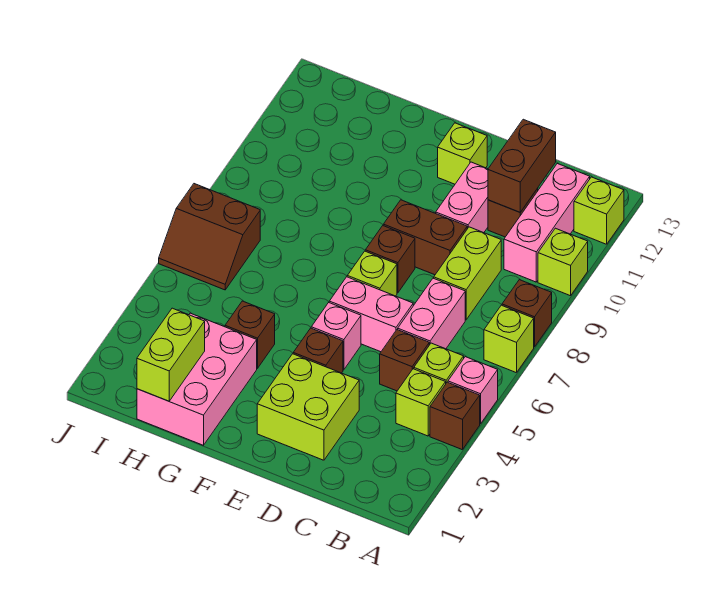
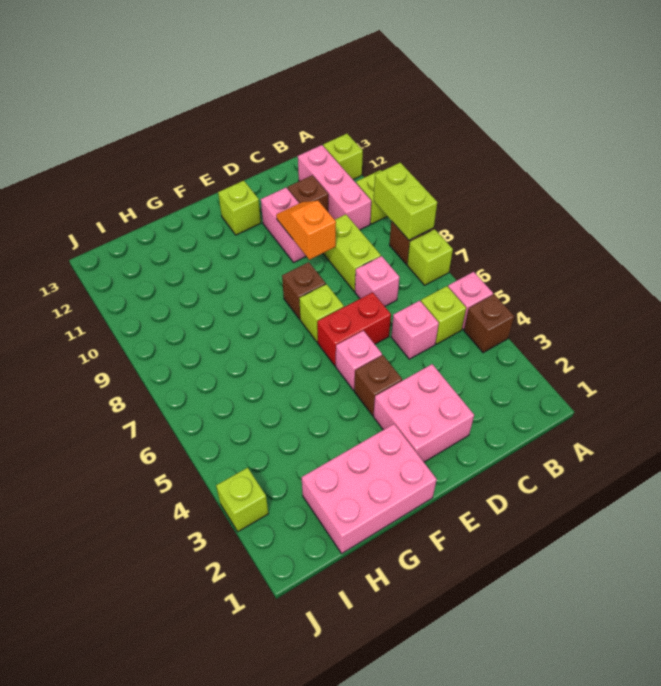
lime 1x1 brick [396,369,446,436] -> lime 1x1 brick moved to [216,468,268,532]
brown 1x1 brick [380,330,429,391] -> pink 1x1 brick [391,301,439,359]
pink 1x2 brick [398,278,465,349] -> pink 1x1 brick [355,256,399,306]
brown 1x2 brick [488,119,556,212] -> none
lime 2x2 brick [257,354,359,460] -> pink 2x2 brick [373,364,474,462]
pink 1x2 brick [329,277,413,352] -> red 1x2 brick [317,292,391,366]
brown 1x2 brick [383,200,467,275] -> none
none -> orange 1x2 slope [276,201,336,260]
pink 2x3 brick [137,313,257,445] -> pink 2x3 brick turned to [302,424,437,553]
brown 1x1 brick [225,301,275,368] -> none
lime 1x2 brick [137,308,205,401] -> lime 1x2 brick moved to [374,163,437,240]
brown 2x2 slope [159,184,260,290] -> none

